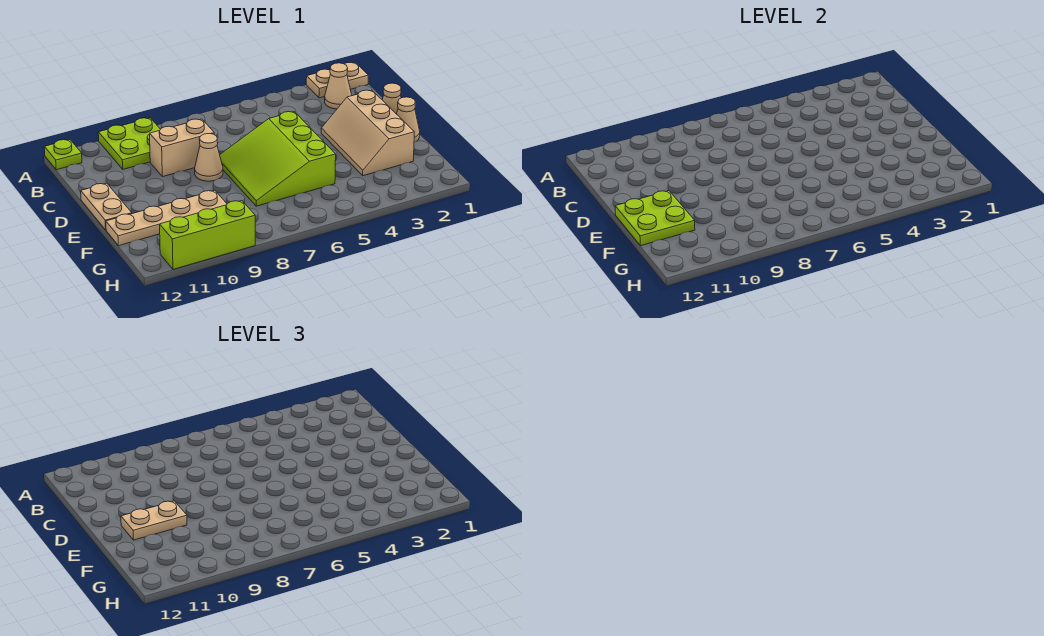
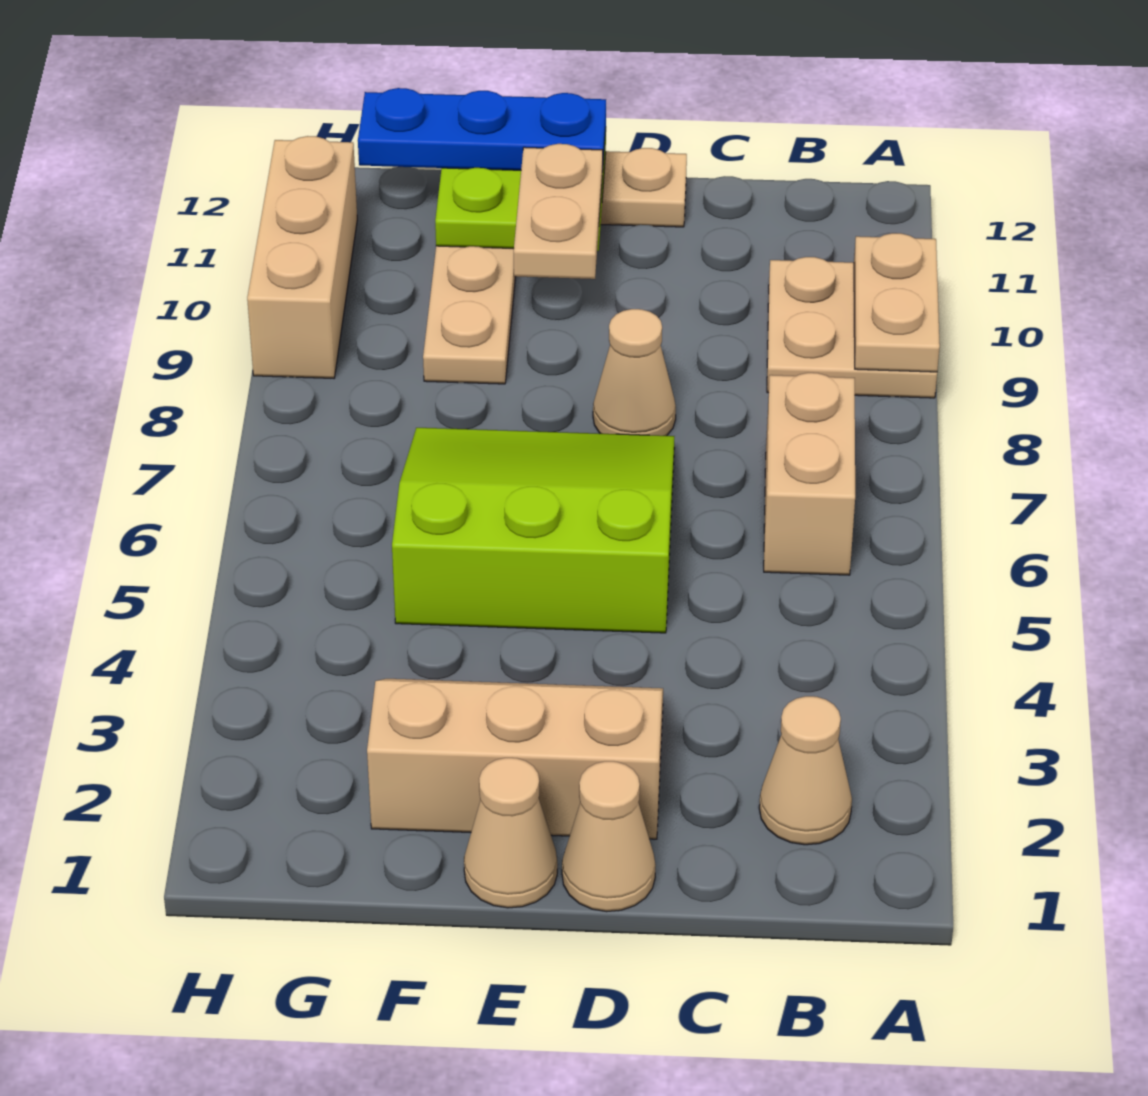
tan 1x2 plate [306,63,368,98] -> tan 1x2 plate moved to [854,233,940,372]
lime 2x2 plate [98,118,160,169] -> tan 2x2 plate [767,257,937,398]
lime 1x1 plate [44,140,82,170] -> none
tan 1x2 brick [150,119,214,177] -> tan 1x2 brick moved to [764,373,855,575]
none -> blue 1x3 plate [358,88,606,173]
lime 1x3 brick [160,201,255,269] -> tan 1x3 brick [247,136,357,378]

